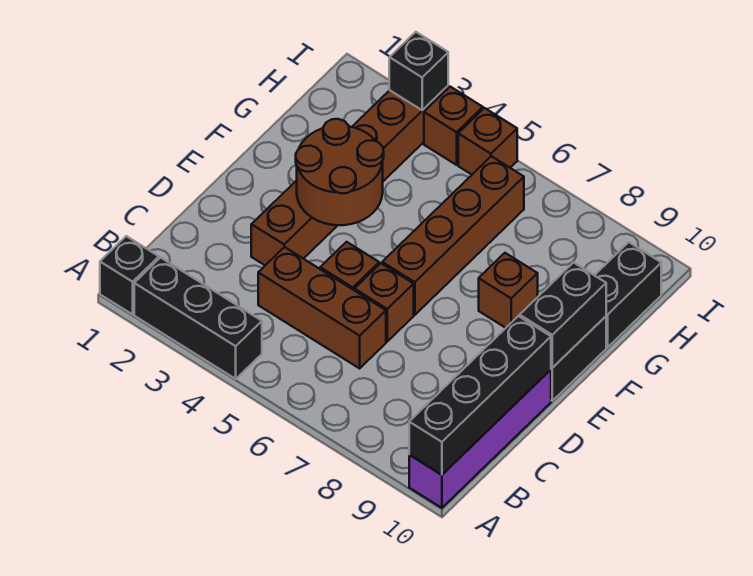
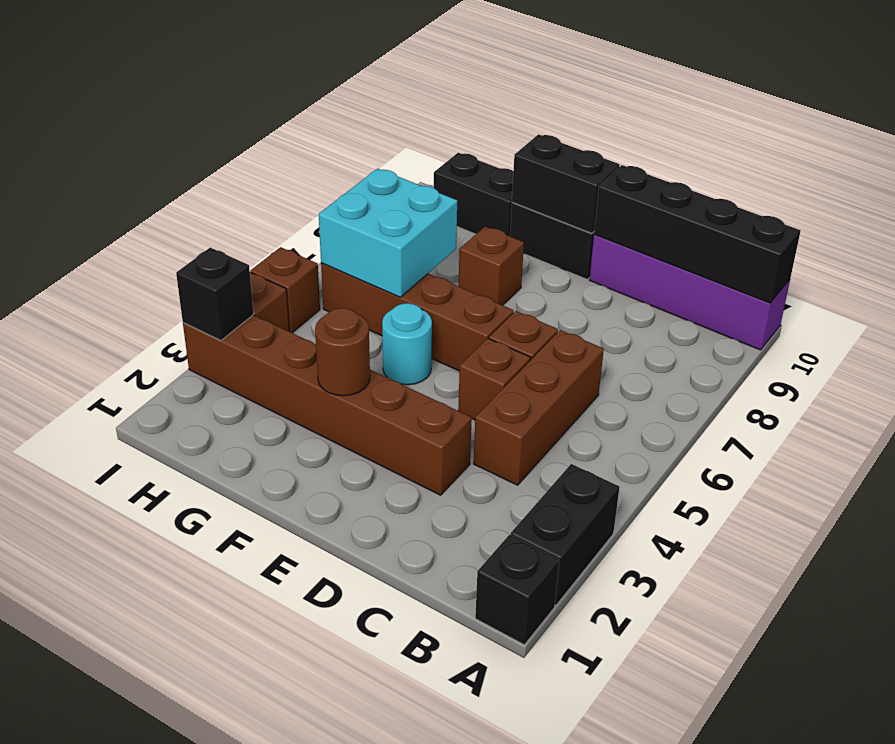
black 1x3 brick [134,258,262,379] -> black 1x2 brick [511,464,620,605]
brown 2x2 round brick [296,119,384,225] -> brown 1x1 round brick [315,308,370,396]
none -> cyan 1x1 round brick [382,303,432,385]
none -> cyan 2x2 brick [319,169,457,297]

